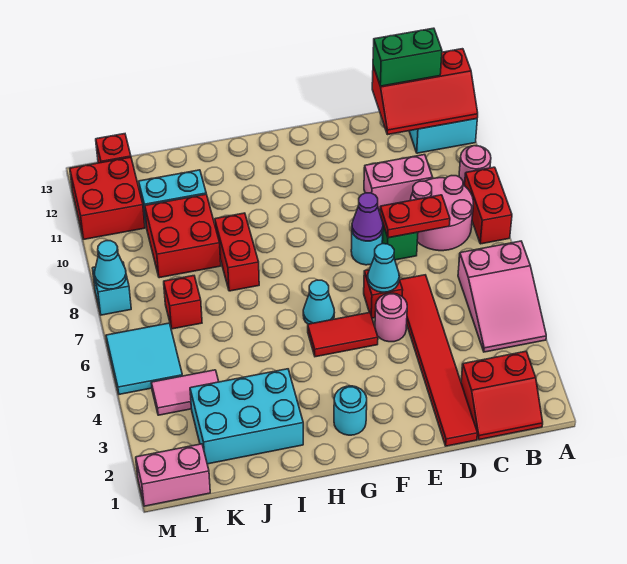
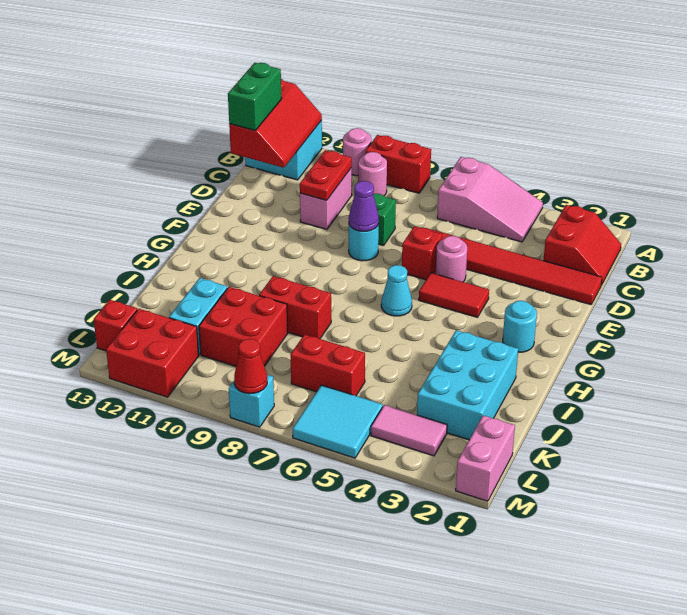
pink 2x2 round brick [410,176,473,251] -> pink 1x1 round brick [358,152,387,196]
red 1x2 plate [380,195,450,238] -> red 1x2 plate moved to [300,150,352,200]
cyan 1x1 cone [368,244,399,292] -> none
red 1x2 tile [308,313,378,357] -> red 1x2 tile turned to [419,273,489,317]
pink 1x2 tile [151,370,219,415] -> pink 1x2 tile turned to [371,405,447,456]
red 1x1 brick [164,276,202,329] -> red 1x2 brick [290,334,365,396]
cyan 1x1 cone [95,241,126,289] -> red 1x1 cone [234,339,267,394]

